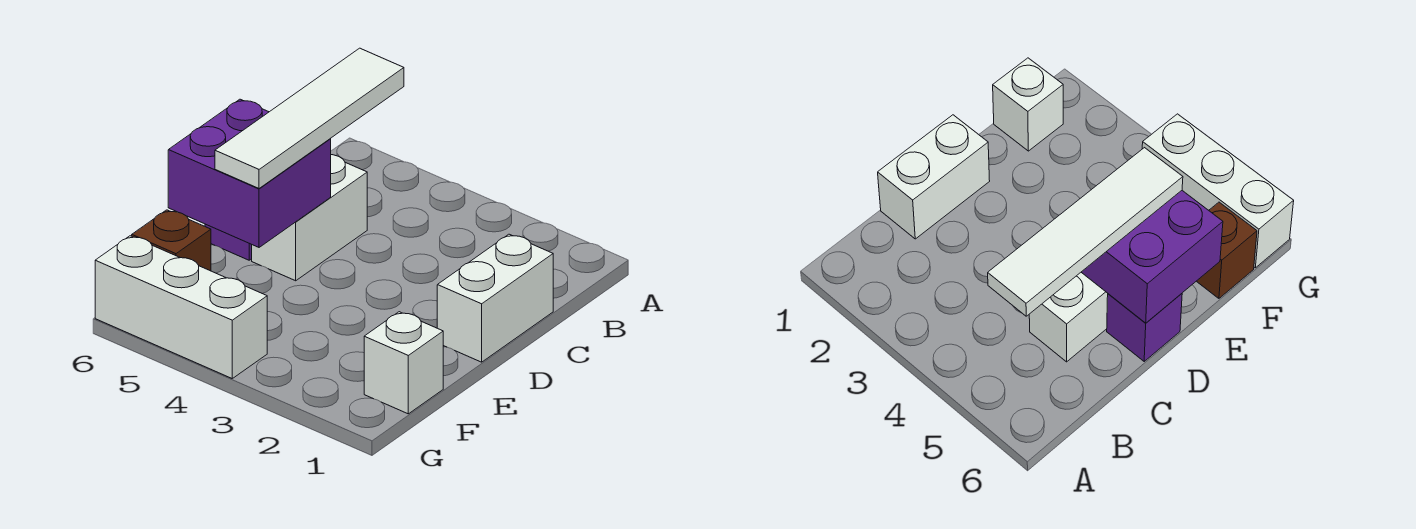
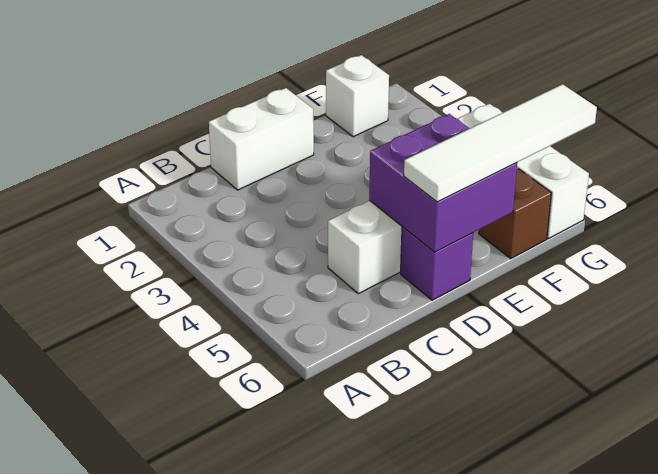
white 1x4 tile [215,48,404,188] -> white 1x4 tile moved to [404,84,597,202]

